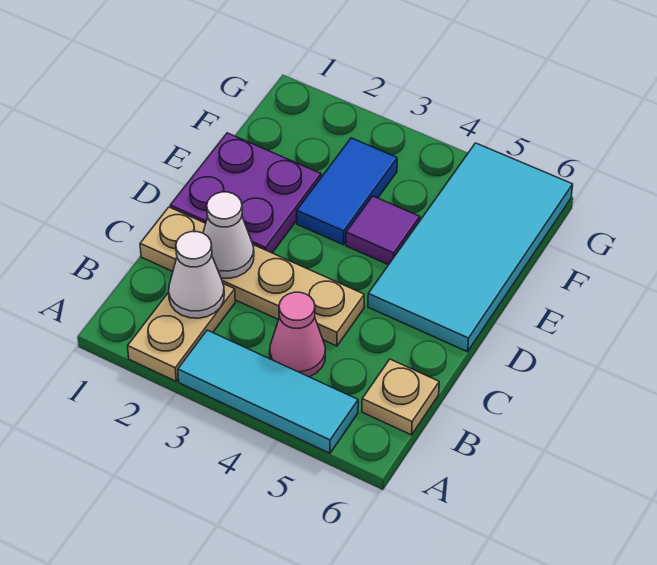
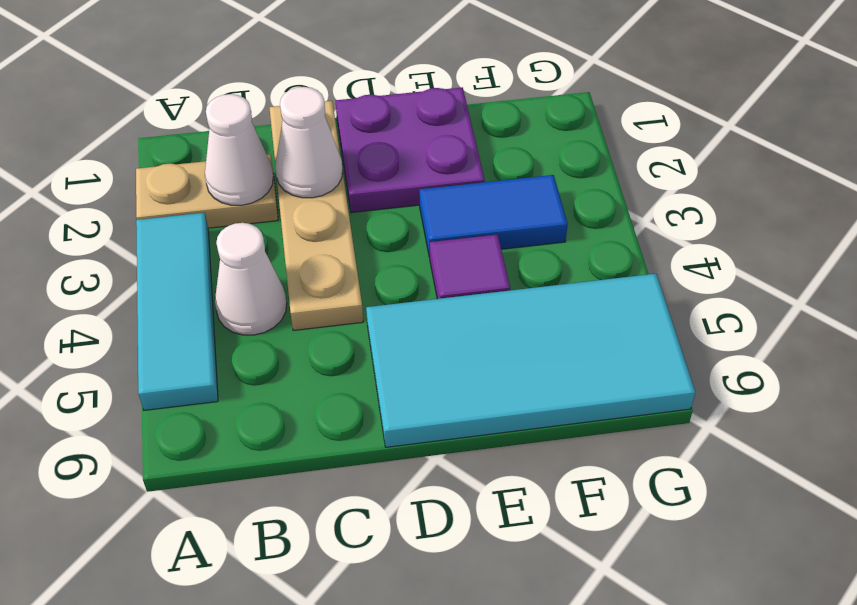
pink 1x1 cone [270,292,325,377] -> white 1x1 cone [215,223,287,335]
tan 1x1 plate [362,359,439,435] -> none

